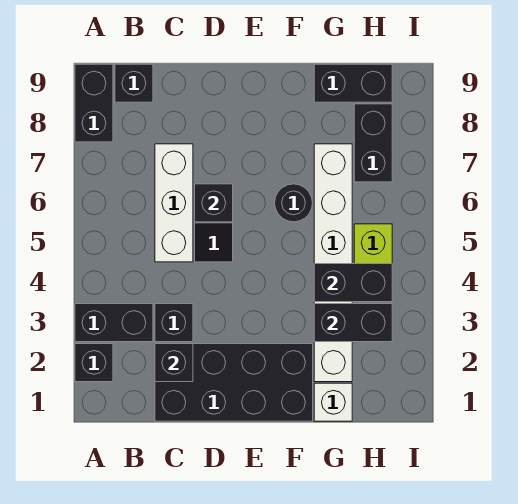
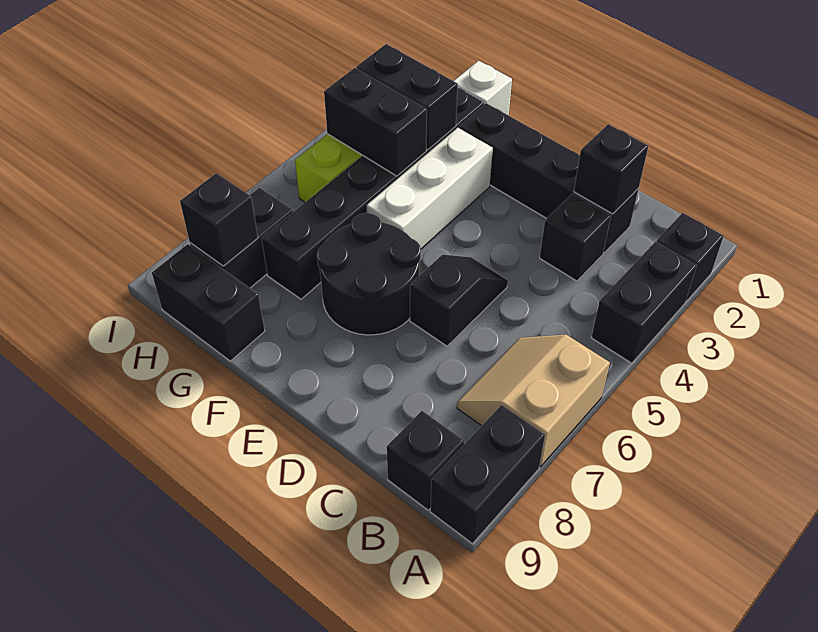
black 1x2 brick [75,304,153,342] -> black 1x2 brick turned to [591,242,697,363]
none -> tan 2x2 slope [457,335,610,467]
black 2x4 brick [155,344,313,421] -> black 1x4 brick [459,103,639,253]
white 1x3 brick [155,144,193,262] -> white 1x3 brick moved to [367,128,493,249]
black 1x1 brick [195,184,233,222] -> black 1x1 brick moved to [180,173,258,266]
black 1x1 round brick [275,184,312,222] -> black 2x2 round brick [317,213,421,335]
white 1x6 brick [314,144,352,382] -> black 1x6 brick [262,88,485,299]

